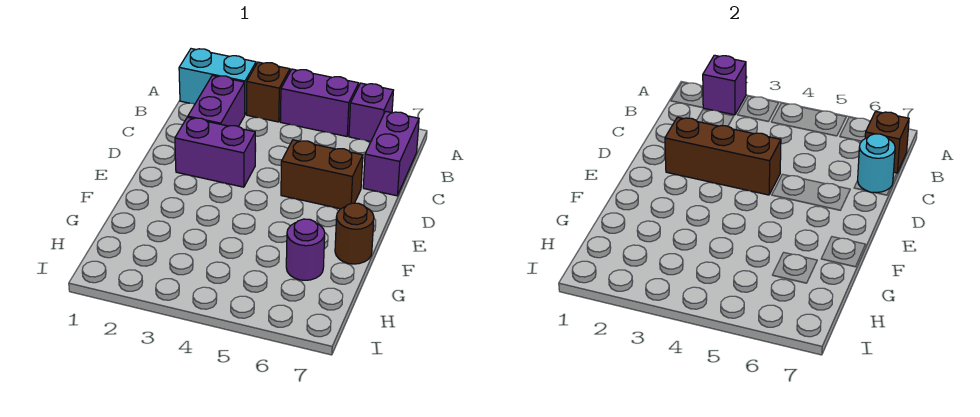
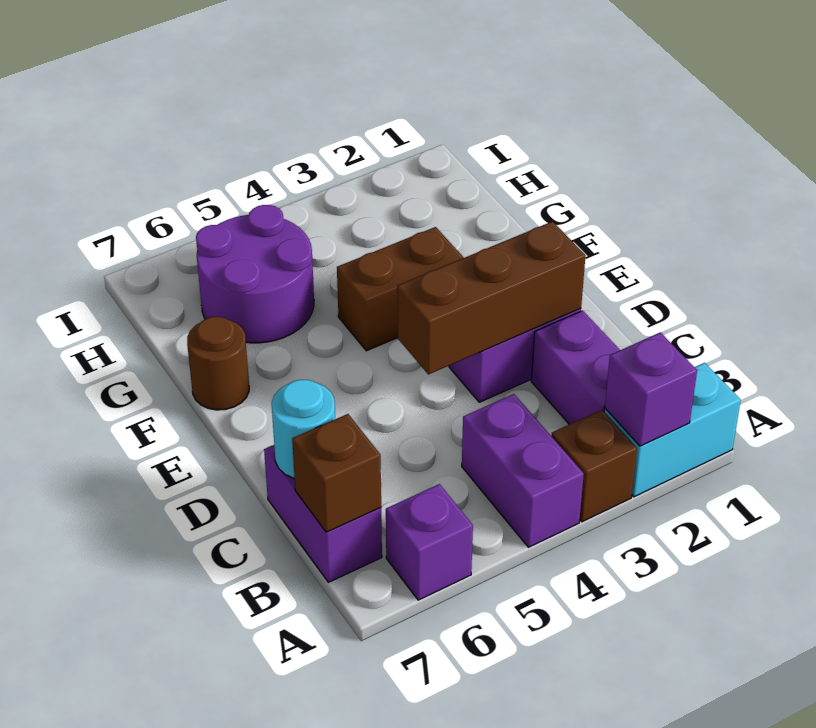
purple 1x2 brick [280,69,359,136] -> purple 1x2 brick turned to [462,394,584,547]
brown 1x2 brick [281,140,363,209] -> brown 1x2 brick moved to [337,227,464,351]
purple 1x1 round brick [286,219,325,280] -> purple 2x2 round brick [196,205,314,343]

